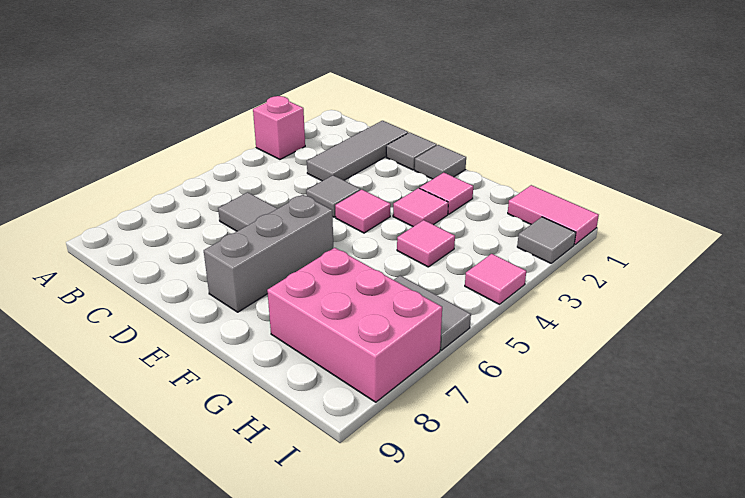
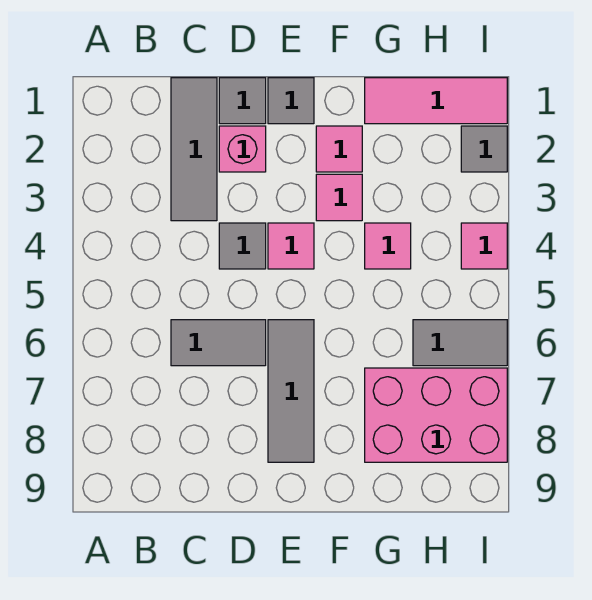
pink 1x1 brick [253,96,305,159] -> pink 1x1 brick moved to [219,126,266,172]
grey 1x3 brick [204,195,333,312] -> grey 1x3 tile [268,320,314,462]
pink 1x2 tile [508,185,599,245] -> pink 1x3 tile [365,78,507,124]

